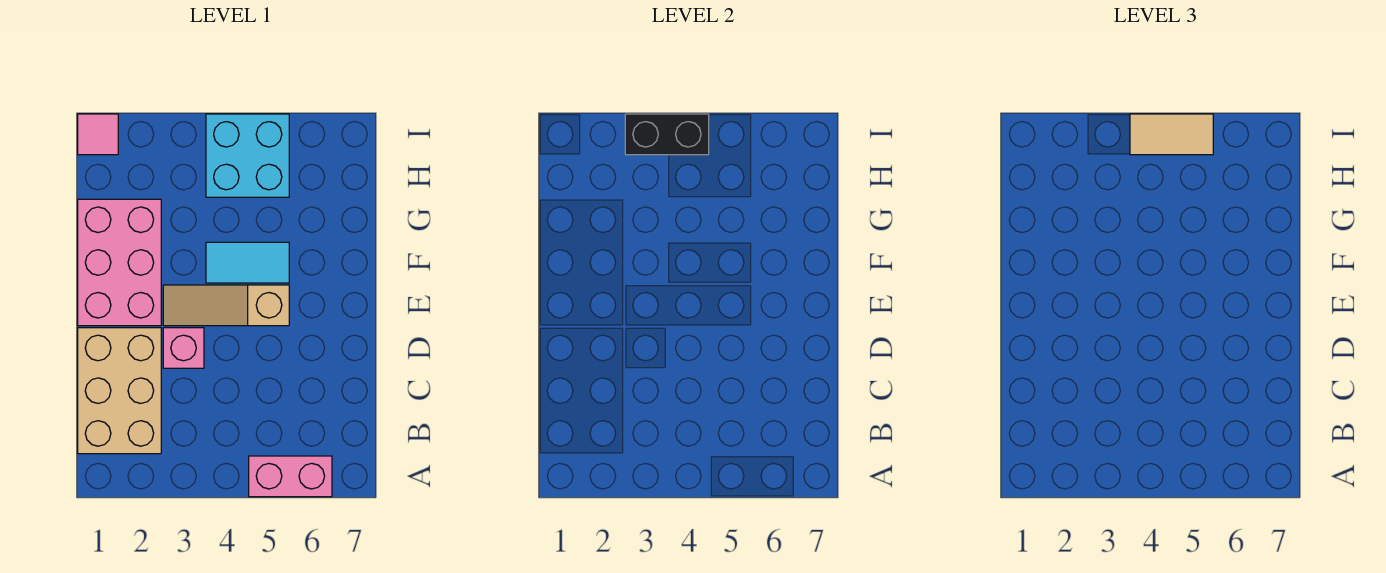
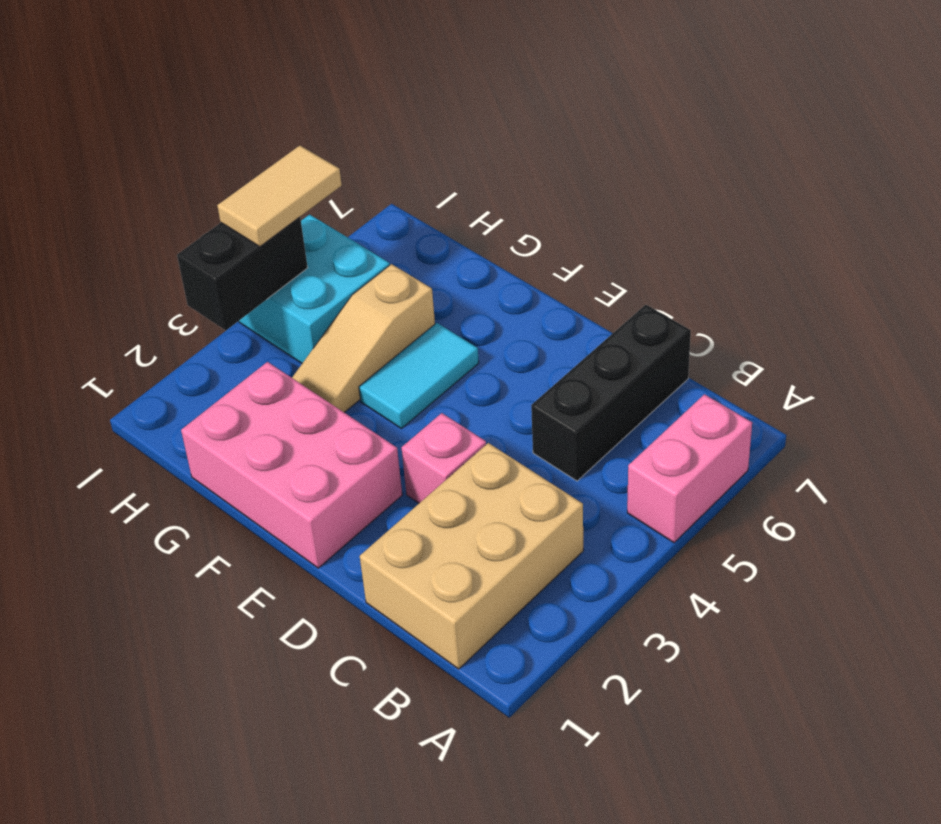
tan 2x3 brick [78,328,161,454] -> tan 2x3 brick turned to [360,443,583,669]
none -> black 1x3 brick [531,305,691,481]
tan 1x3 slope [163,285,289,326] -> tan 1x3 slope moved to [292,264,435,412]
pink 1x1 tile [78,114,118,155] -> none

